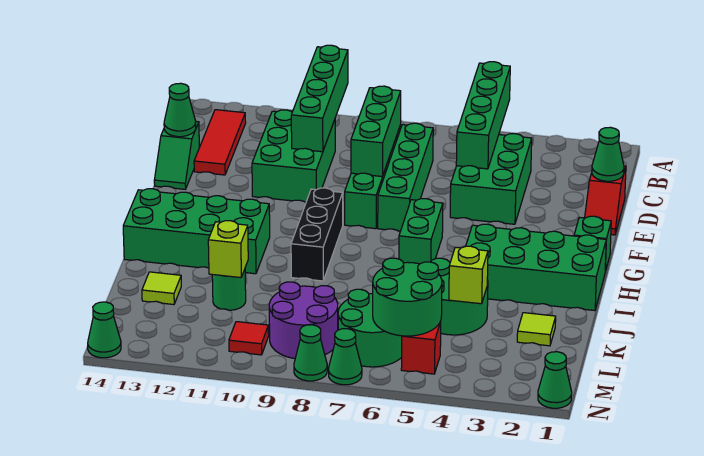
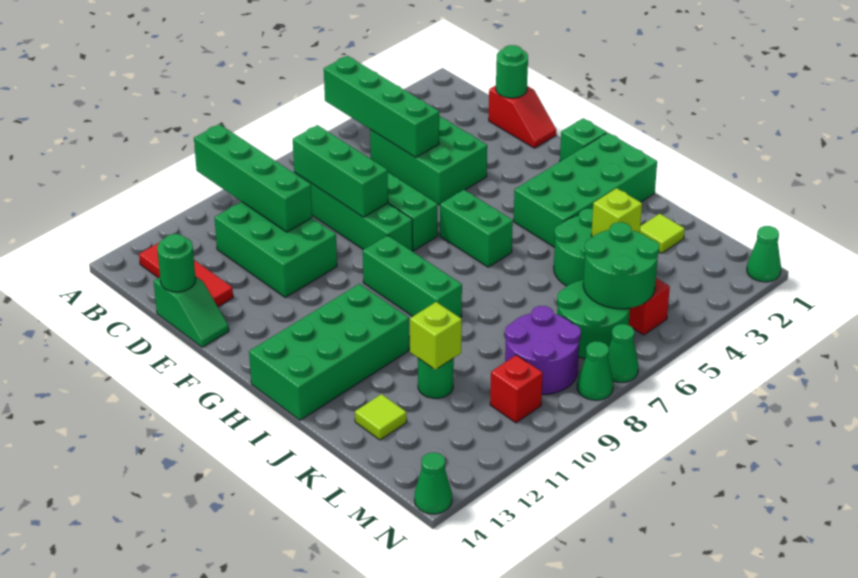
green 1x1 cone [592,127,624,181] -> green 1x1 round brick [496,45,528,98]
green 1x1 cone [164,83,196,137] -> green 1x1 round brick [157,234,196,292]
black 1x3 brick [291,188,343,281] -> green 1x3 brick [363,235,462,318]
red 1x1 tile [229,322,269,355] -> red 1x1 brick [490,355,543,423]

